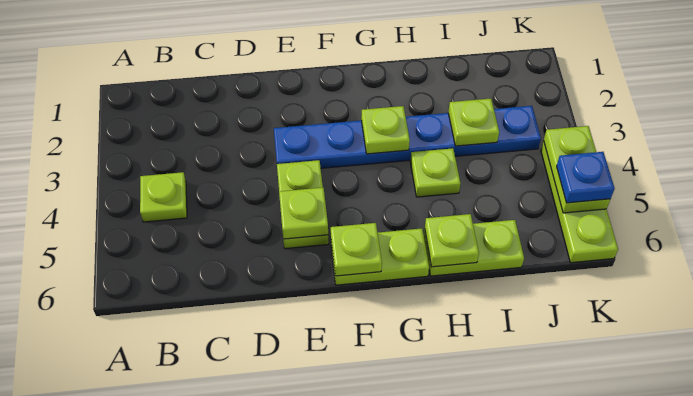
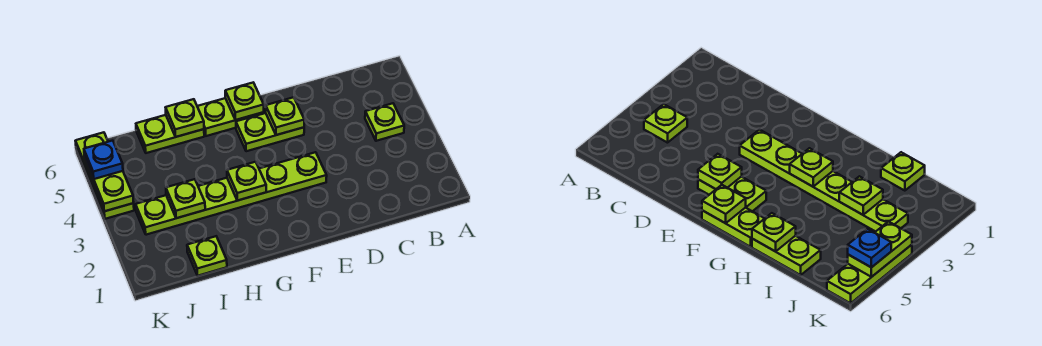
blue 1x6 plate [274,106,541,168] -> lime 1x6 plate [136,152,327,235]
lime 1x2 plate [277,160,329,249] -> lime 1x2 plate turned to [236,113,304,151]
lime 1x1 plate [410,148,461,197] -> lime 1x1 plate moved to [187,236,227,276]

